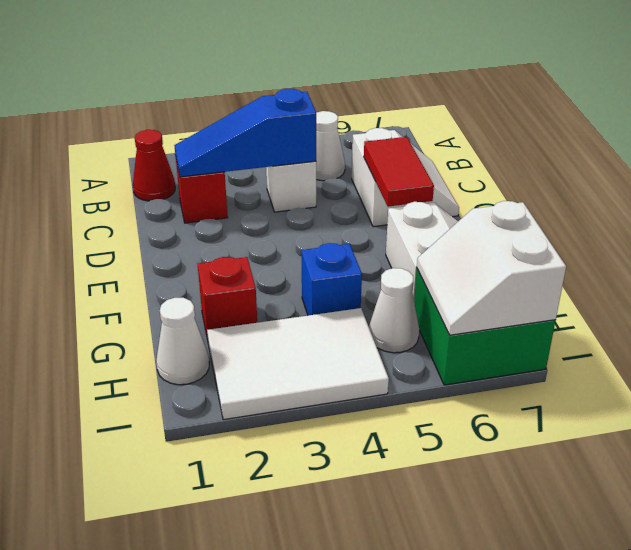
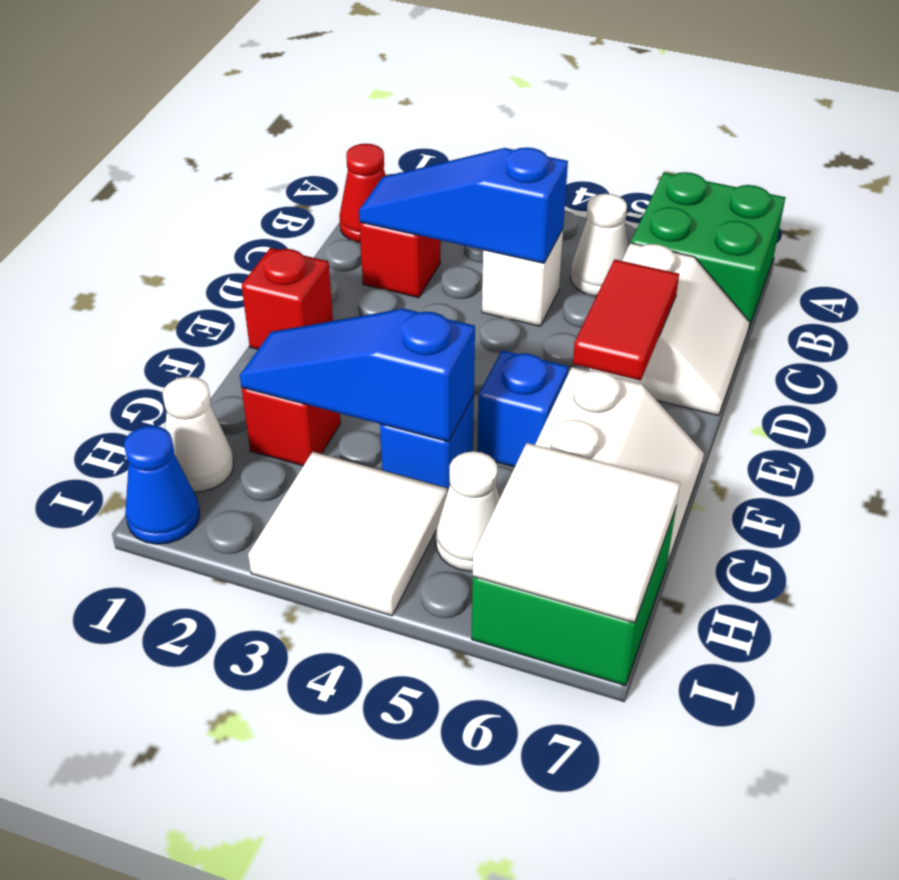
none -> green 2x2 brick [631,172,785,330]
none -> red 1x1 brick [242,248,333,349]
none -> blue 1x1 brick [477,350,568,467]
none -> blue 1x3 slope [240,309,475,442]
white 2x3 tile [207,308,389,420] -> white 2x2 tile [248,452,447,616]
white 2x2 slope [417,201,566,335] -> white 2x2 tile [473,443,680,623]
none -> blue 1x1 cone [124,426,199,544]

